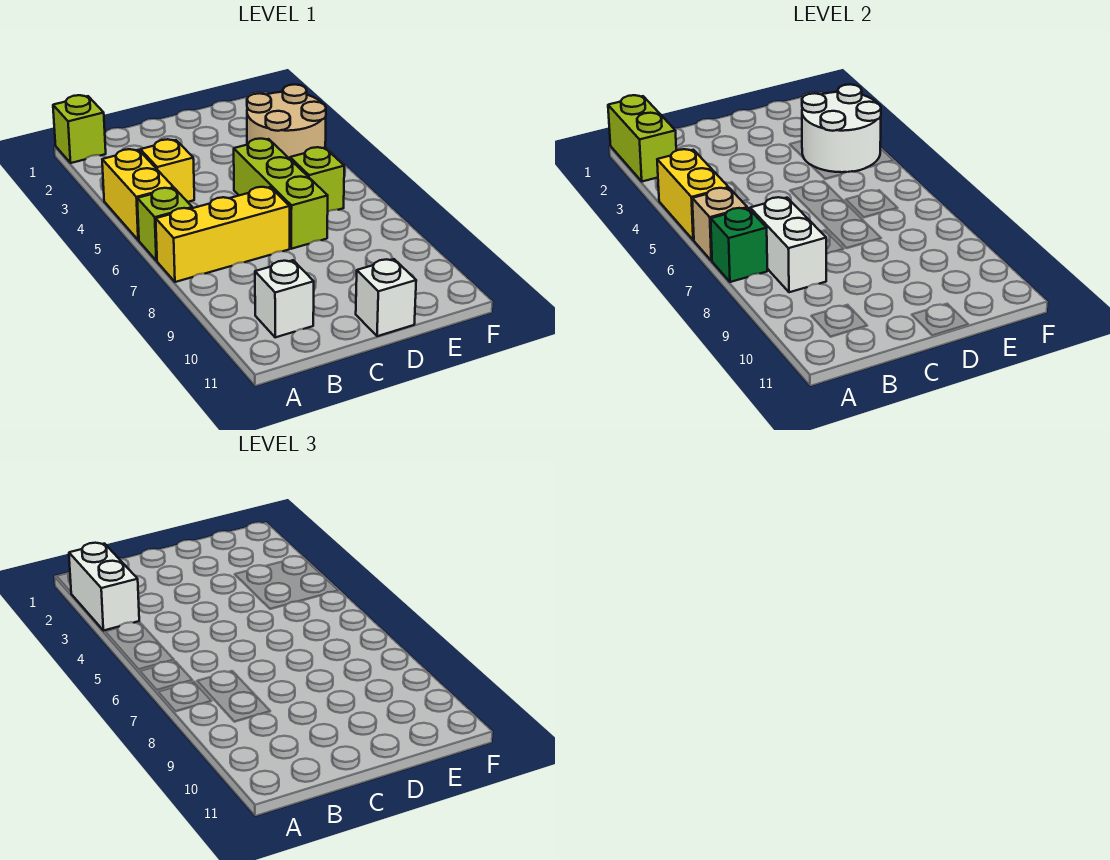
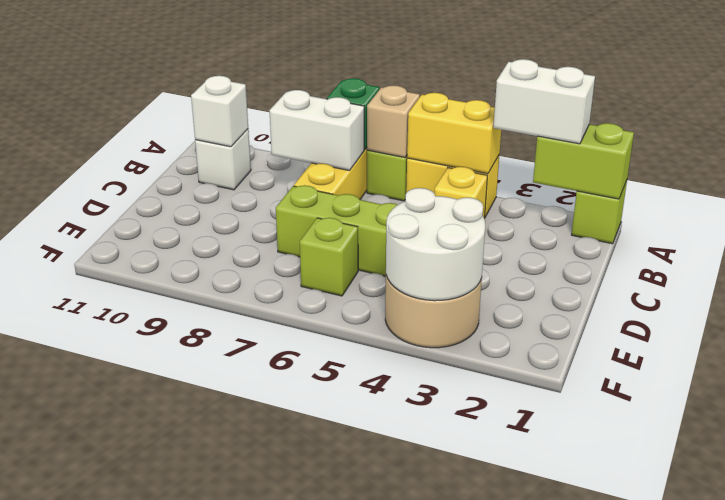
white 1x1 brick [356,259,416,336] -> white 1x1 brick moved to [191,76,248,147]

